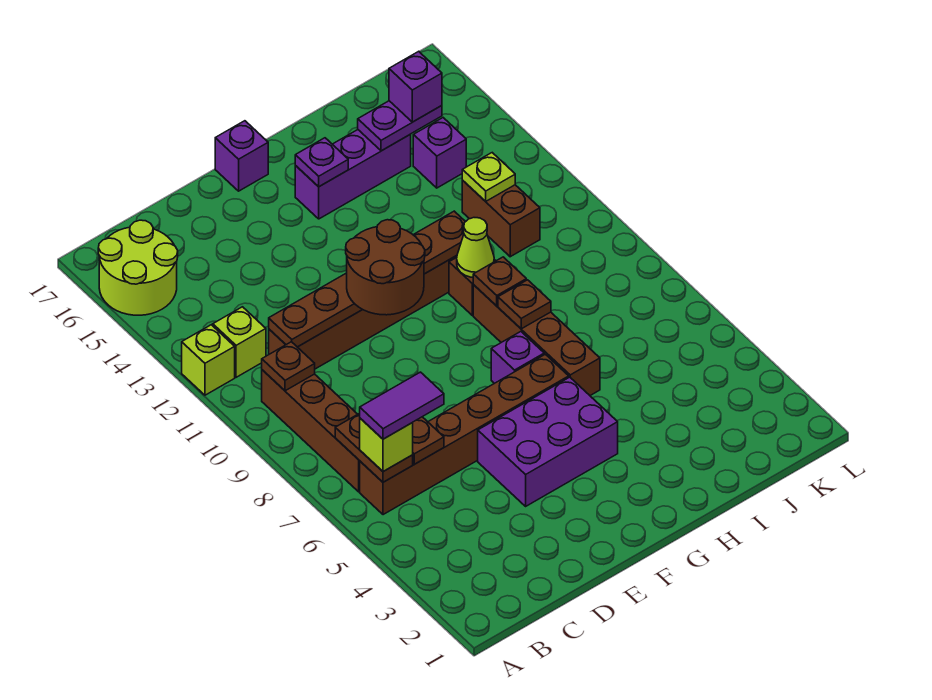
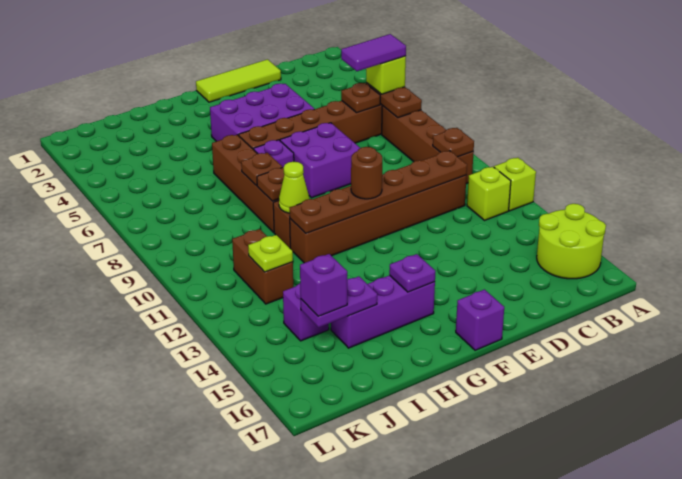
none -> lime 1x3 tile [196,59,281,102]
none -> purple 2x2 brick [280,123,360,198]
brown 2x2 round brick [346,220,425,315] -> brown 1x1 round brick [351,147,382,199]

